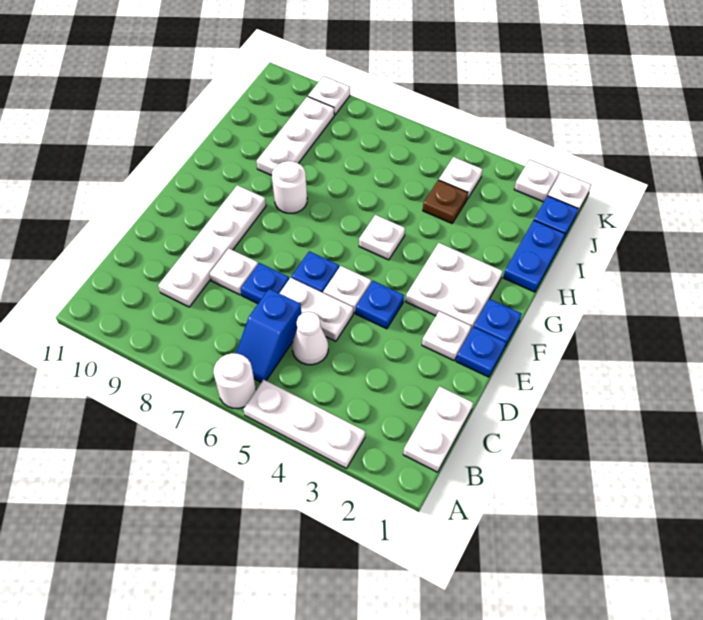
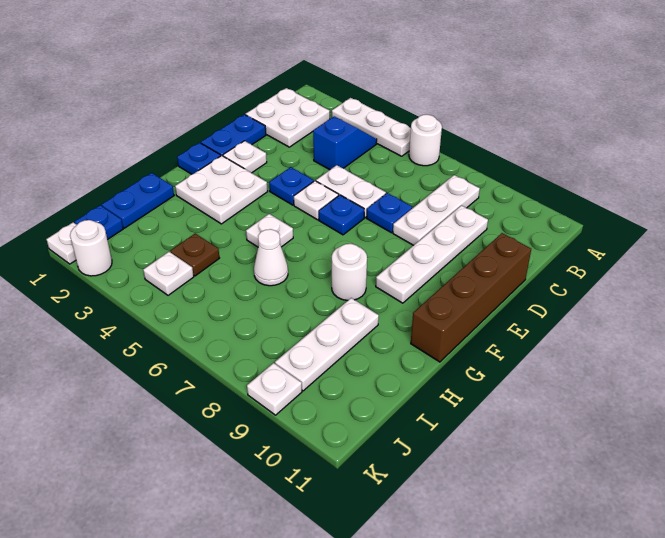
white 1x2 plate [403,386,473,472] -> white 2x2 plate [245,88,330,147]
blue 1x2 slope [236,289,301,382] -> blue 1x2 slope moved to [313,116,377,170]
white 1x1 cone [292,312,328,365] -> white 1x1 cone moved to [254,229,288,286]
white 1x1 plate [210,248,258,295] -> white 1x3 plate [393,175,480,245]
none -> brown 1x4 brick [411,233,531,362]
blue 1x1 plate [456,327,506,377] -> blue 1x2 plate [201,114,266,156]
white 1x1 plate [514,160,559,202] -> white 1x1 round brick [70,220,112,276]

